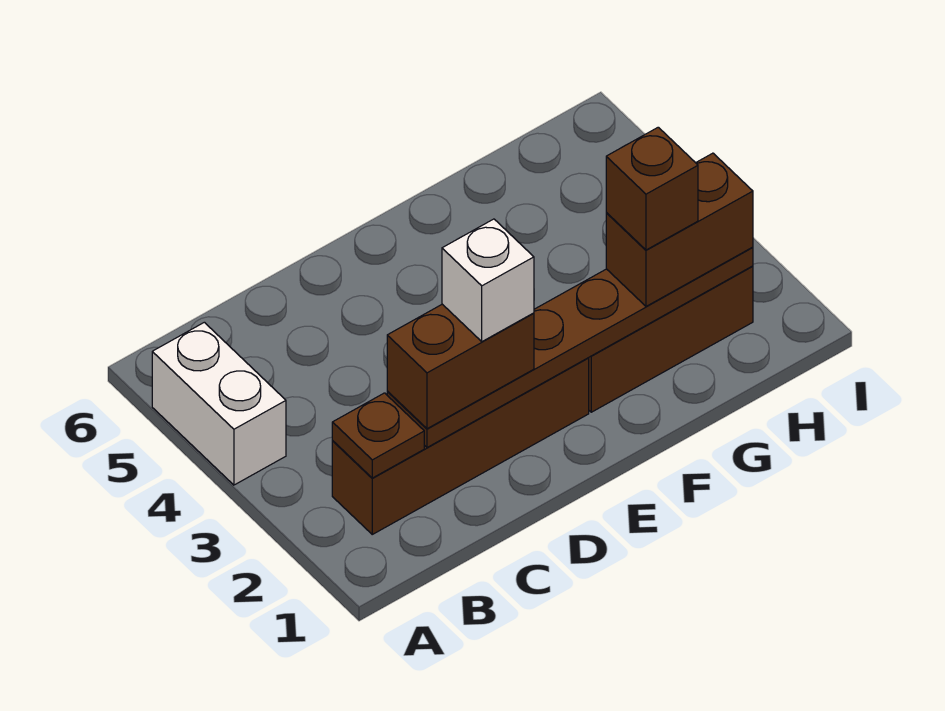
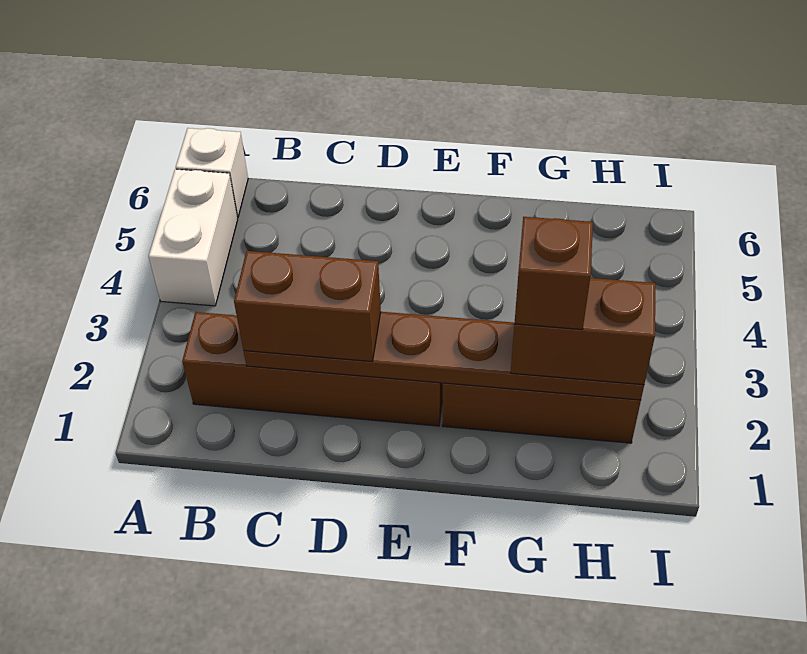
brown 1x1 plate [332,393,424,478] -> none
white 1x1 brick [442,219,534,342] -> white 1x1 brick moved to [176,128,248,218]

